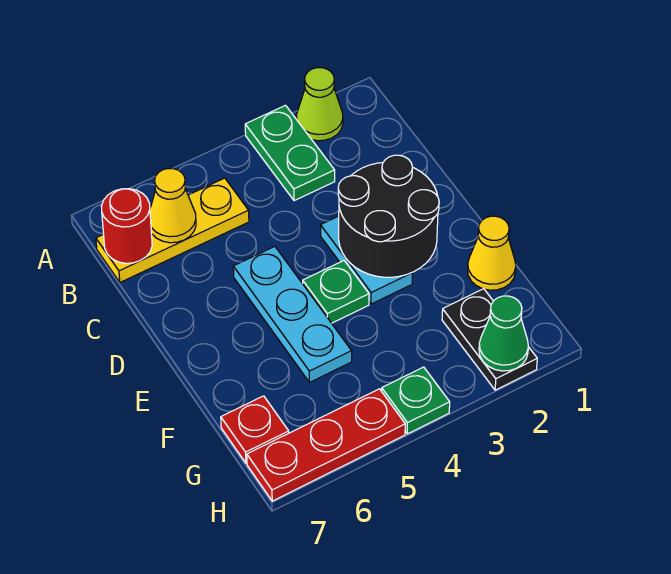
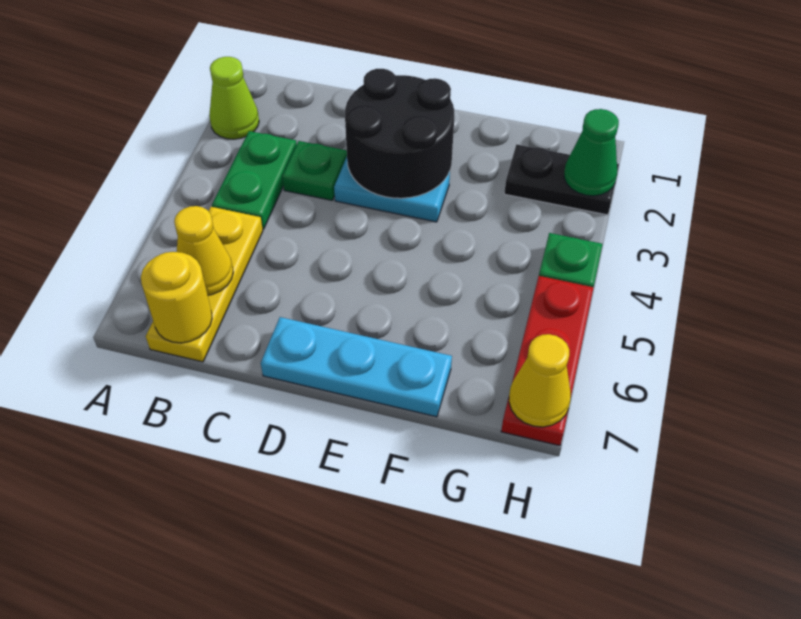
green 1x2 plate [245,105,335,201] -> green 1x2 plate turned to [212,131,297,229]
red 1x1 round brick [101,189,152,263] -> yellow 1x1 round brick [141,252,212,343]
cyan 1x3 plate [233,247,352,382] -> cyan 1x3 plate moved to [261,317,452,417]
green 1x1 plate [303,261,369,323] -> green 1x1 plate moved to [282,141,347,200]
yellow 1x1 cone [468,216,516,290] -> yellow 1x1 cone moved to [509,334,571,427]
red 1x1 plate [221,396,289,463] -> none

